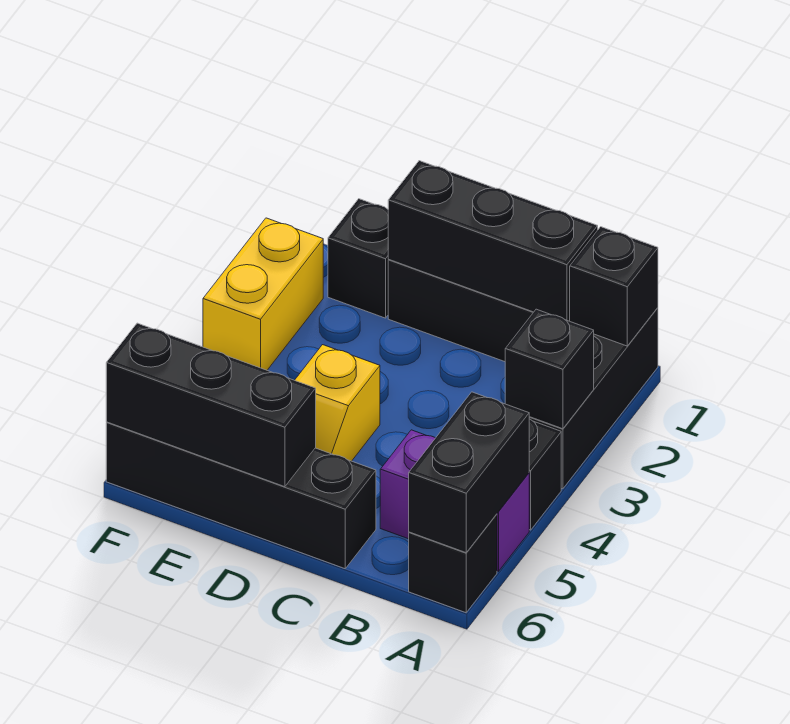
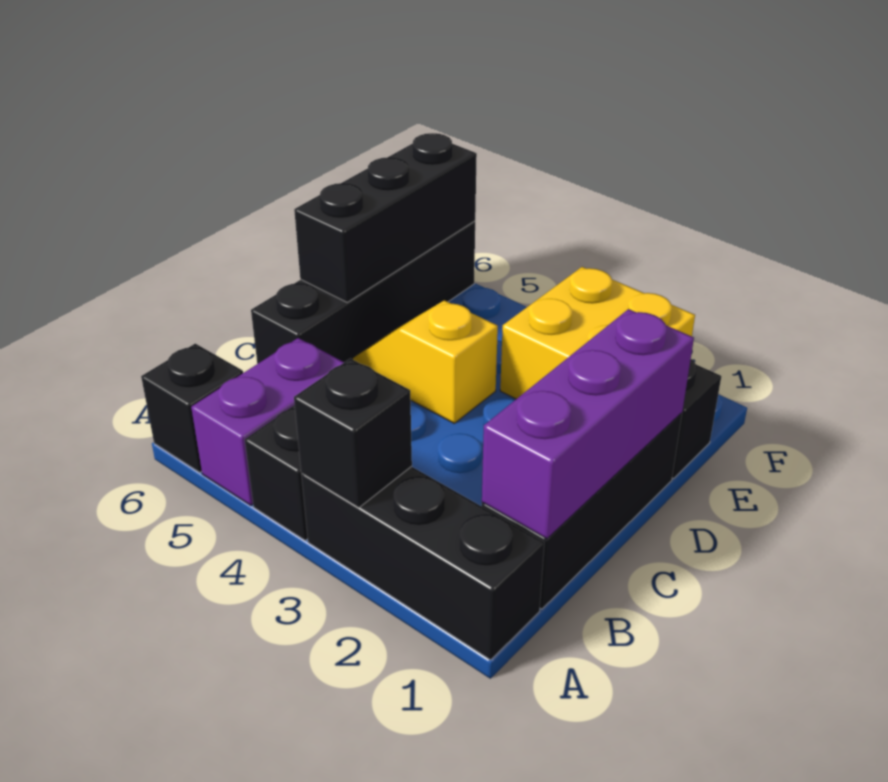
black 1x1 brick [570,227,658,346] -> none
black 1x2 brick [409,392,529,553] -> none
black 1x3 brick [388,161,598,321] -> purple 1x3 brick [482,309,694,539]
yellow 1x2 brick [203,218,323,370] -> yellow 2x2 brick [500,267,695,399]

